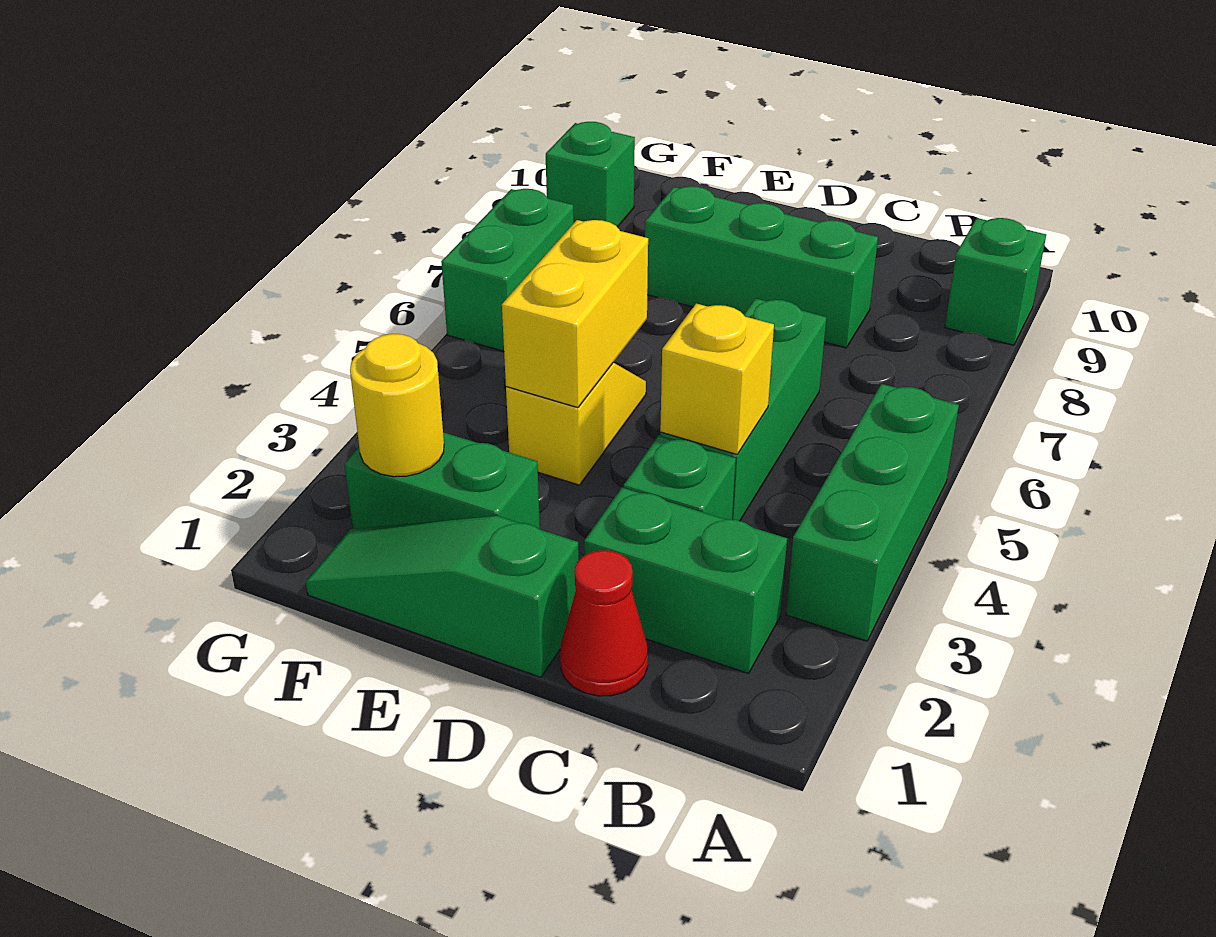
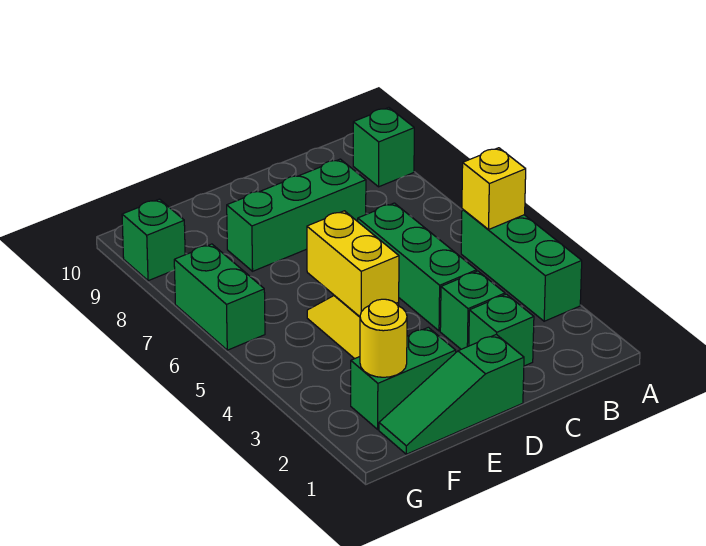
green 1x2 brick [584,487,787,674] -> green 1x1 brick [469,294,534,366]
red 1x1 cone [560,550,648,696] -> none
yellow 1x1 brick [660,304,774,454] -> yellow 1x1 brick moved to [462,148,526,229]

